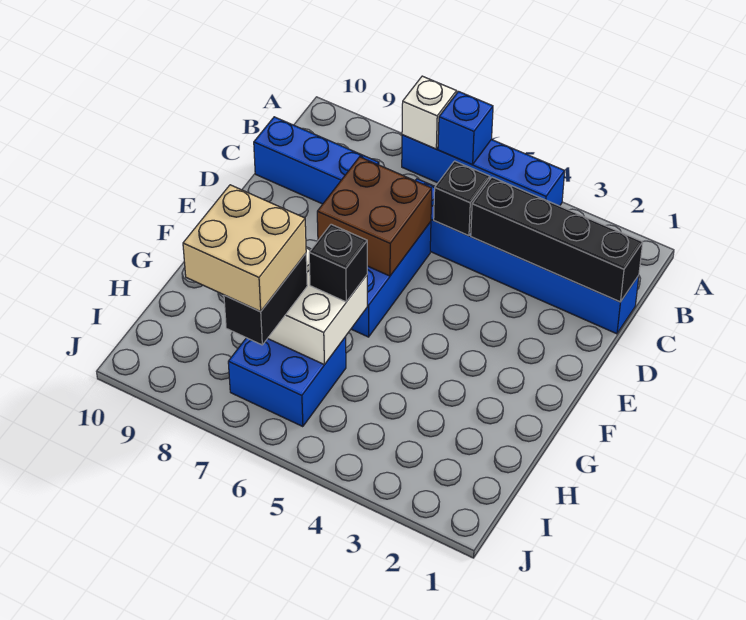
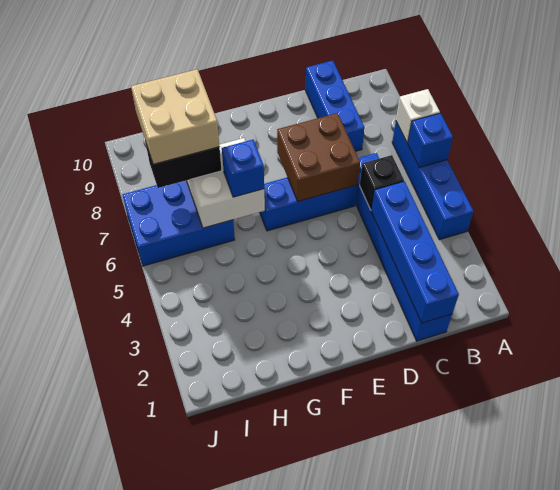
black 1x4 brick [471,177,643,302] -> blue 1x4 brick [371,181,459,323]
black 1x1 brick [309,224,367,302] -> blue 1x1 brick [222,140,264,197]
blue 2x2 brick [228,337,346,427] -> blue 2x3 brick [123,181,235,266]

